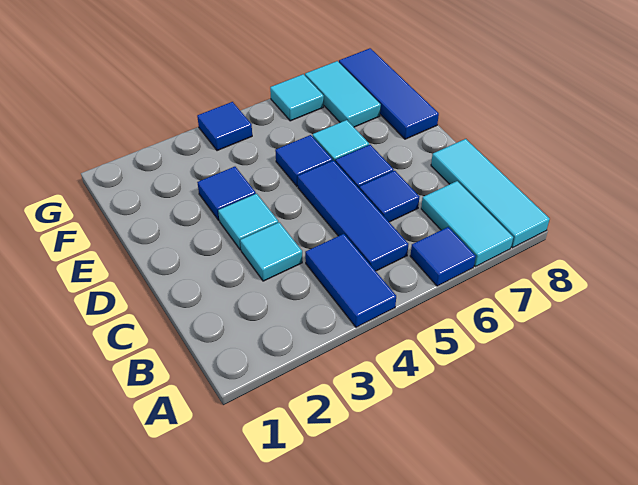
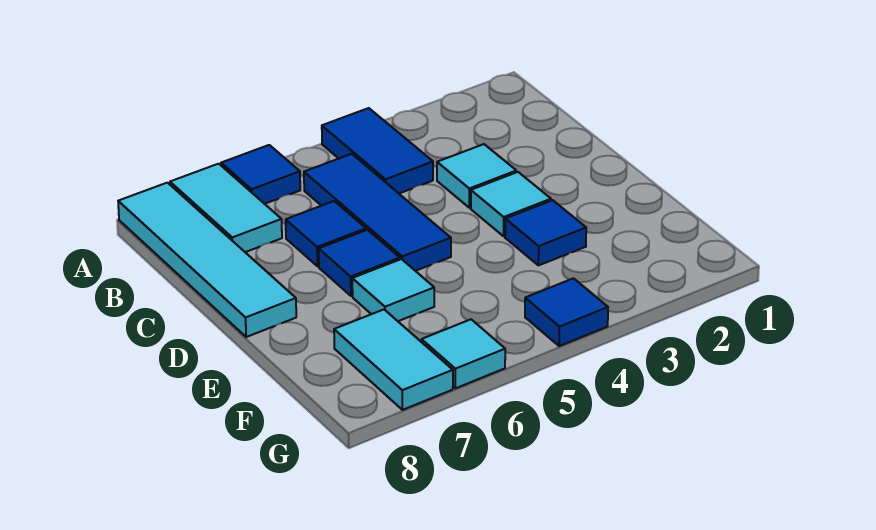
cyan 1x3 tile [431,139,550,248] -> cyan 1x4 tile [118,183,296,337]
blue 1x1 tile [275,135,332,186] -> none
blue 1x3 tile [339,48,439,139] -> none

